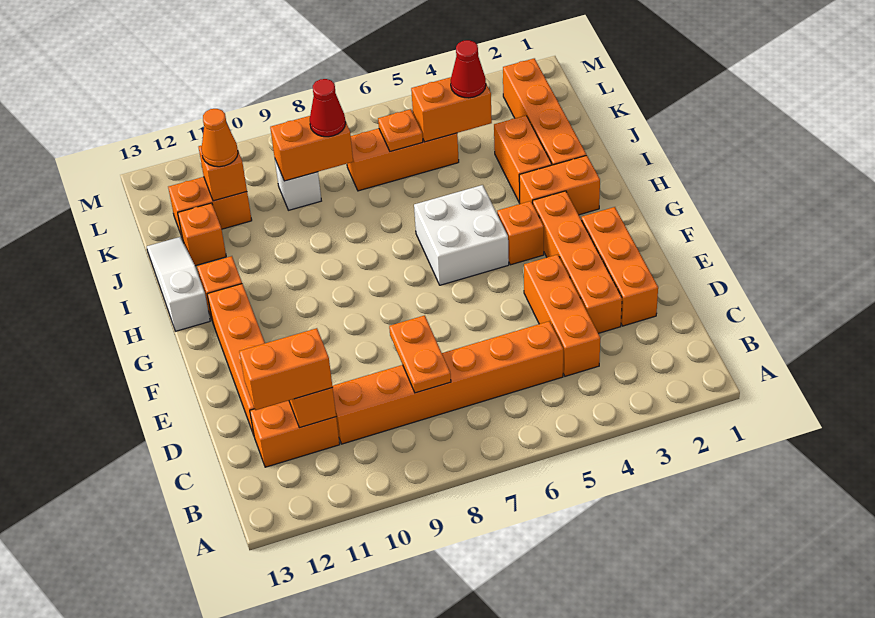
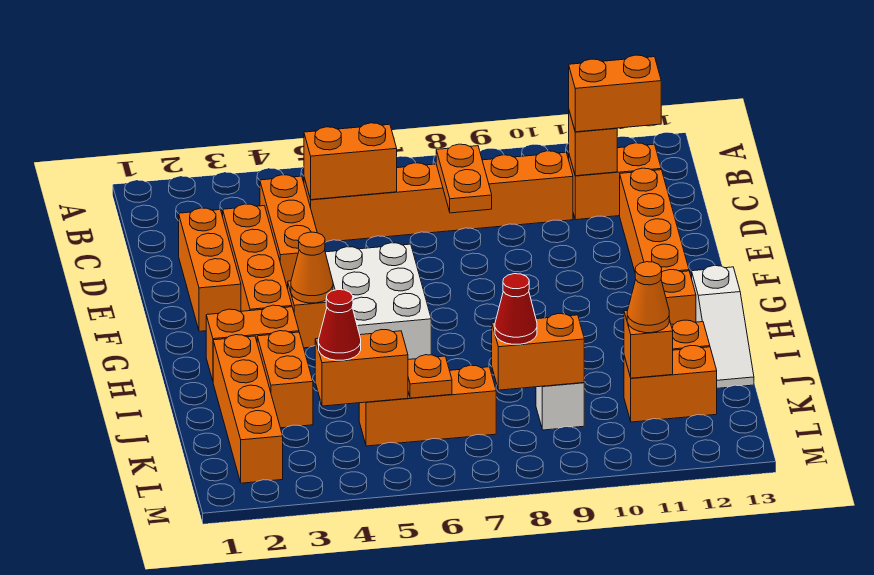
none -> orange 1x2 brick [304,123,397,200]
none -> orange 1x1 cone [291,232,333,303]
white 2x2 brick [414,185,509,285] -> white 2x3 brick [325,243,431,359]

